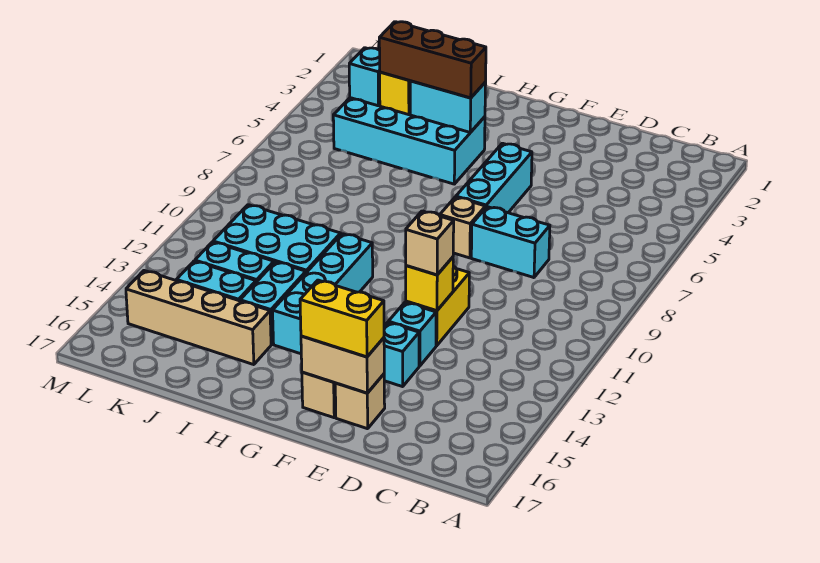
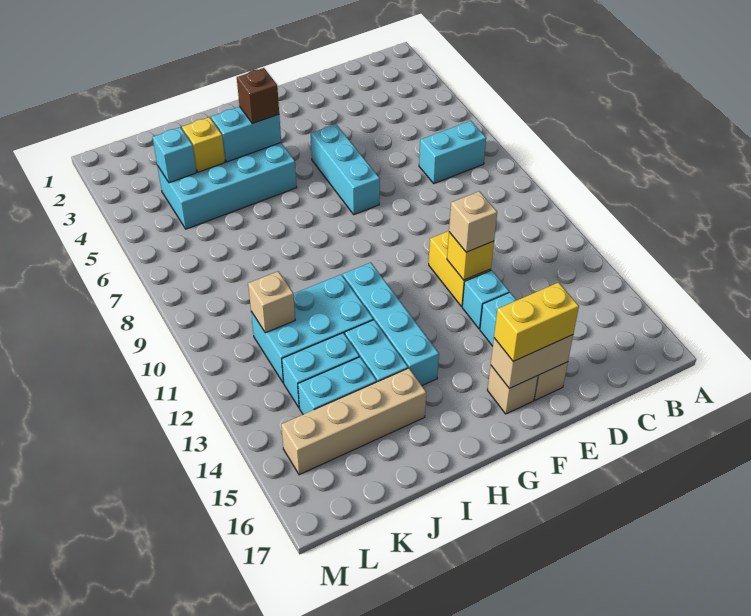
cyan 1x2 brick [471,207,550,278] -> cyan 1x2 brick moved to [419,121,486,183]
tan 1x1 brick [440,197,485,258] -> tan 1x1 brick moved to [248,271,295,333]
brown 1x3 brick [379,22,486,98] -> brown 1x1 brick [237,68,279,124]

